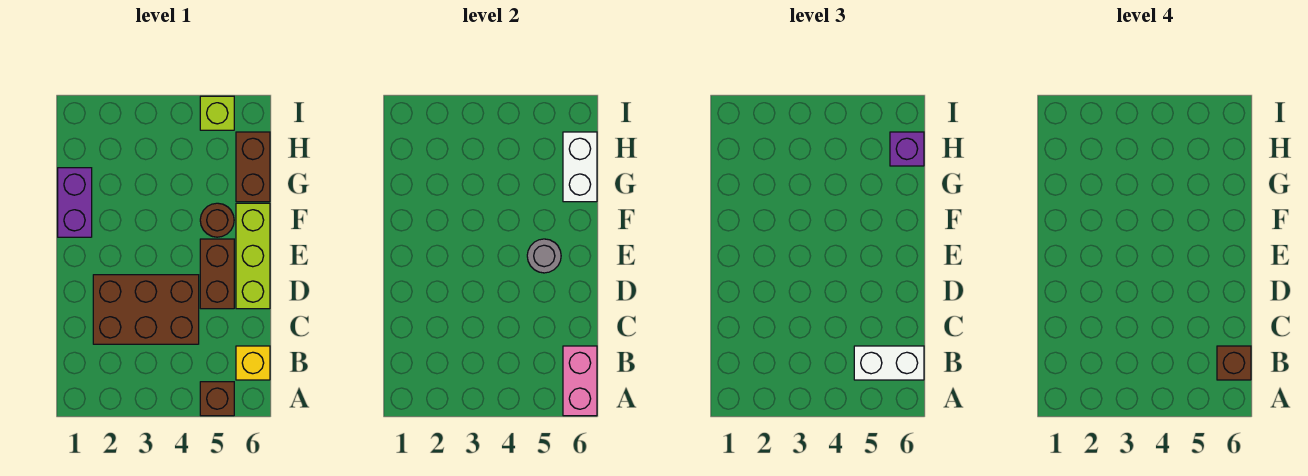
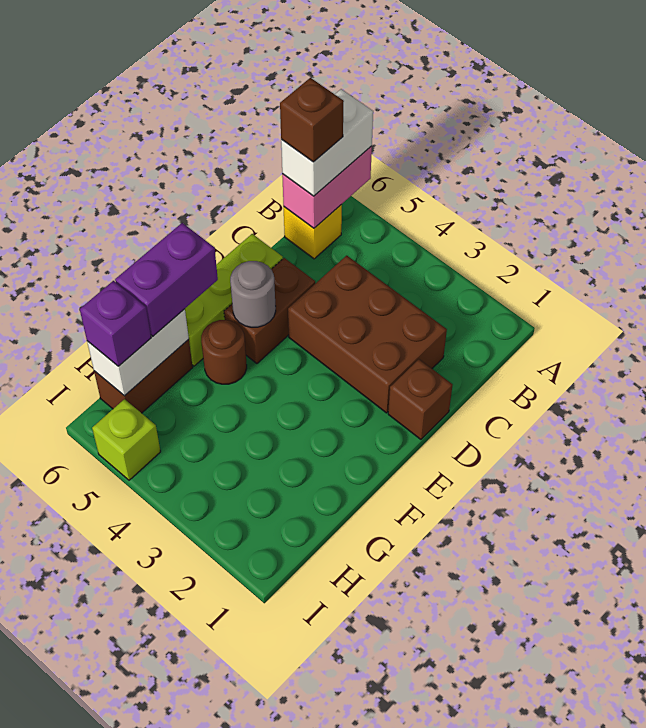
brown 1x1 brick [200,382,234,416] -> brown 1x1 brick moved to [388,359,452,439]
white 1x2 brick [854,346,924,380] -> white 1x2 brick turned to [281,89,373,196]
purple 1x2 brick [58,168,92,237] -> purple 1x2 brick moved to [115,223,218,336]

